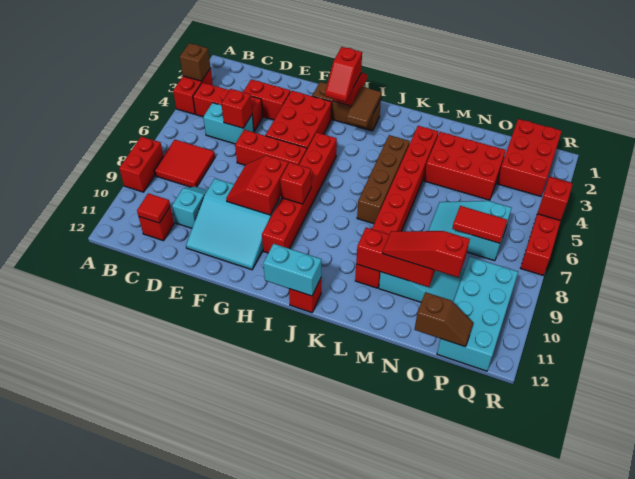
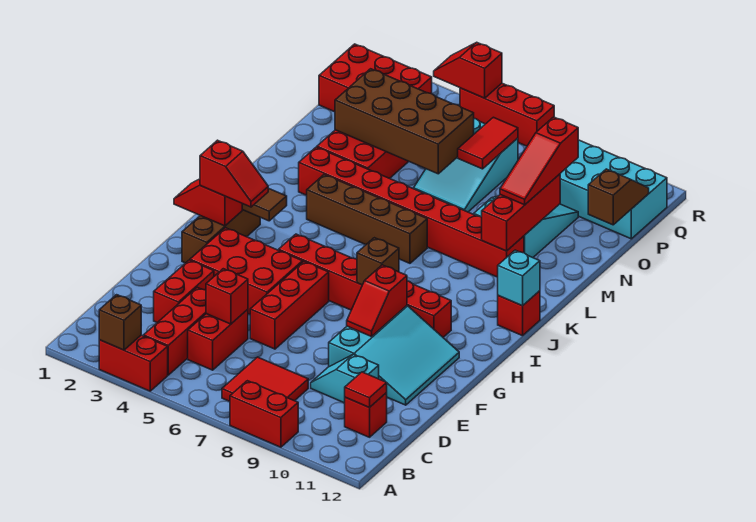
cyan 1x2 brick [203,103,254,144] -> red 1x2 brick [188,309,248,370]
red 2x2 slope [226,155,288,215] -> red 1x2 slope [347,265,407,337]
red 1x1 brick [280,162,311,204] -> brown 1x1 brick [357,238,399,285]
cyan 1x2 brick [263,244,321,296] -> cyan 1x1 brick [498,250,540,306]
none -> brown 2x4 brick [335,69,474,174]

